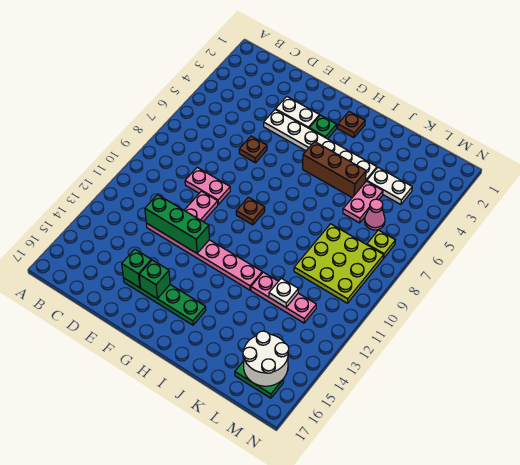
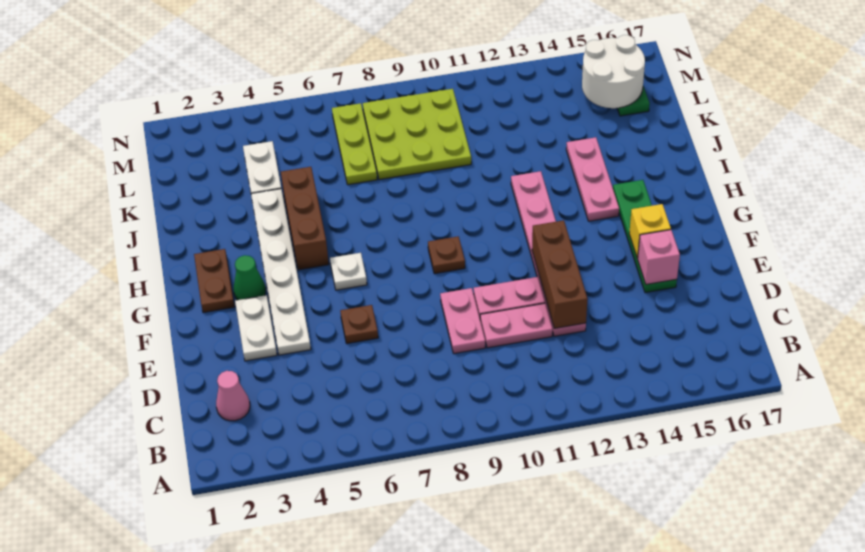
green 1x3 brick [145,195,209,253] -> brown 1x3 brick [532,220,588,328]
green 1x1 brick [122,249,151,288] -> pink 1x1 brick [638,230,680,284]
green 1x1 brick [139,260,170,299] -> yellow 1x1 brick [629,204,671,258]
green 1x1 plate [309,115,337,139] -> green 1x1 cone [234,255,266,300]
brown 1x1 plate [338,112,365,138] -> brown 1x2 plate [194,249,235,313]
pink 1x3 plate [251,272,316,323] -> pink 1x3 plate moved to [566,137,619,221]
pink 1x2 plate [343,181,383,223] -> pink 1x2 plate moved to [480,303,553,348]
white 1x1 plate [269,278,298,307] -> white 1x1 plate moved to [330,253,367,290]
pink 1x1 cone [365,199,385,230] -> pink 1x1 cone moved to [216,371,250,421]
lime 1x1 plate [367,230,395,258] -> lime 1x3 plate [332,103,377,185]

